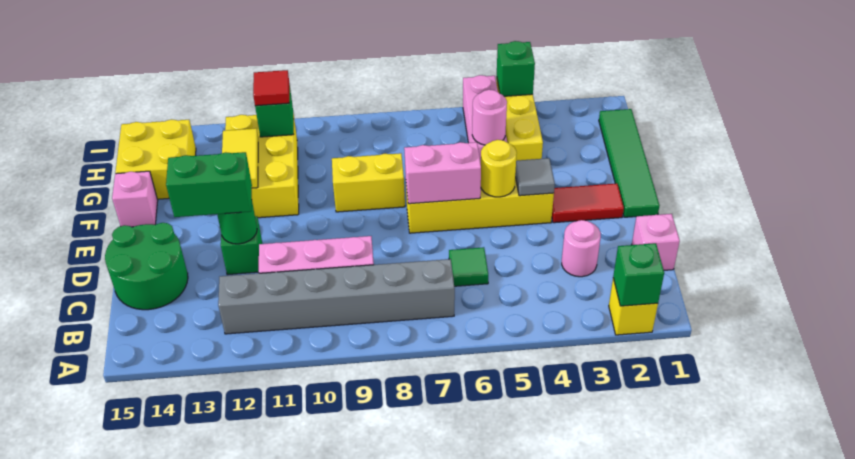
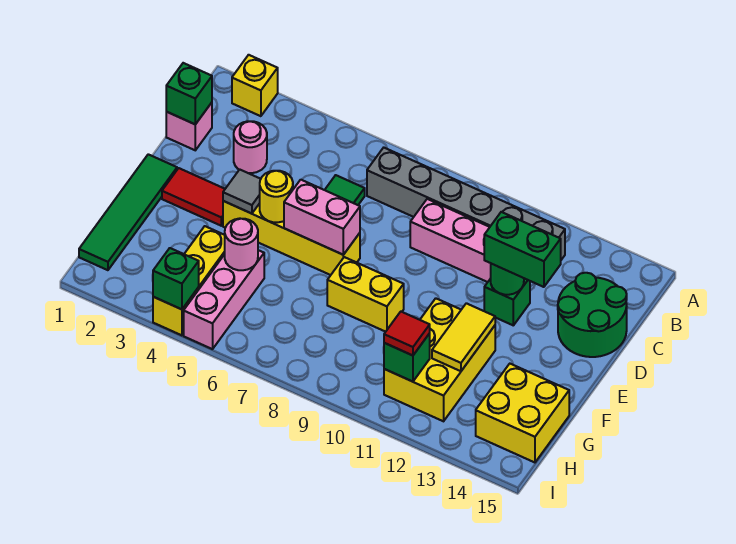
green 1x1 brick [613,243,664,306] -> green 1x1 brick moved to [166,63,212,124]
pink 1x1 brick [112,171,158,227] -> none

